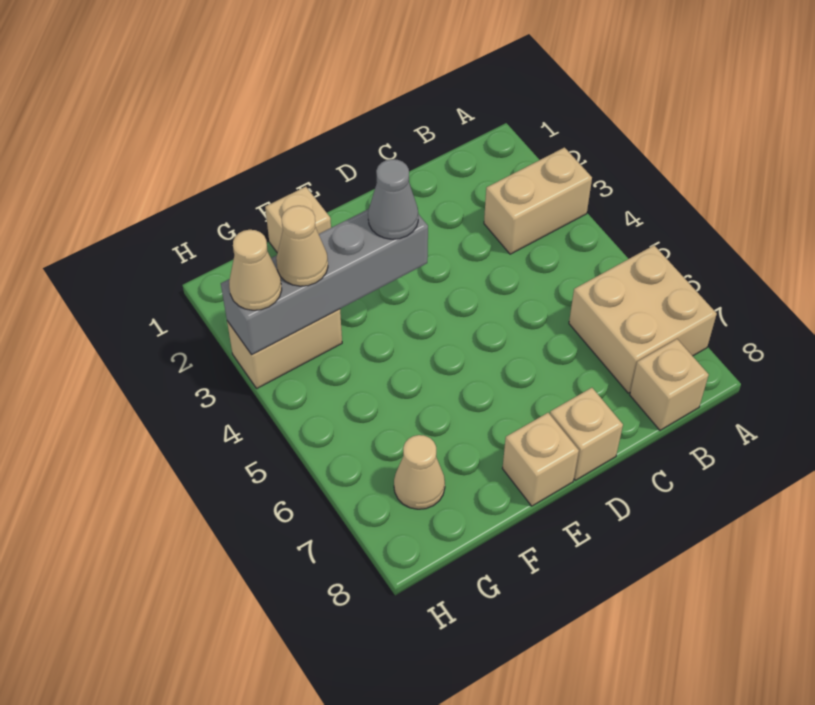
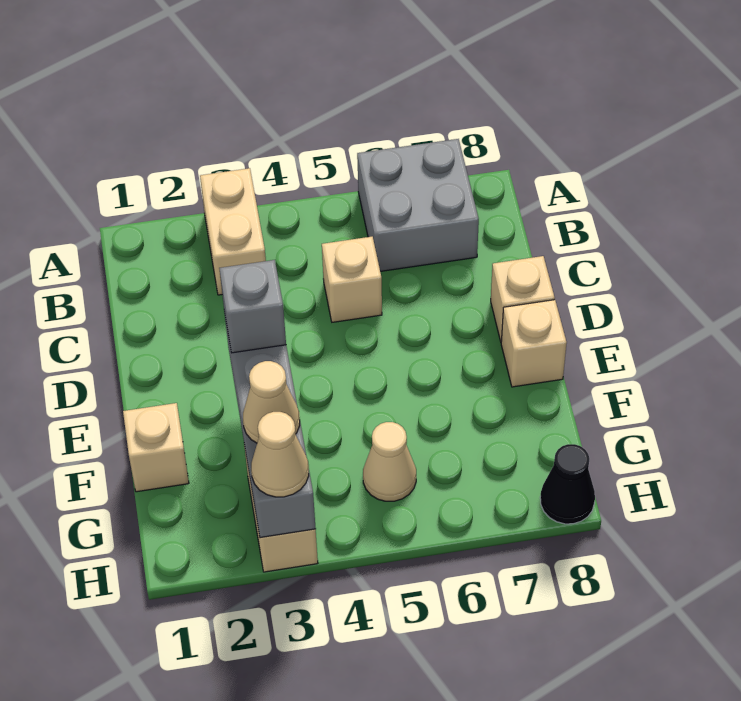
tan 2x2 brick [569,245,717,393] -> grey 2x2 brick [357,139,479,271]
tan 1x1 brick [630,339,709,430] -> tan 1x1 brick moved to [322,237,382,322]
grey 1x1 cone [368,159,418,239] -> grey 1x1 brick [219,260,286,353]
tan 1x1 cone [394,435,445,509] -> tan 1x1 cone moved to [363,422,416,501]
none -> black 1x1 cone [540,444,595,524]

